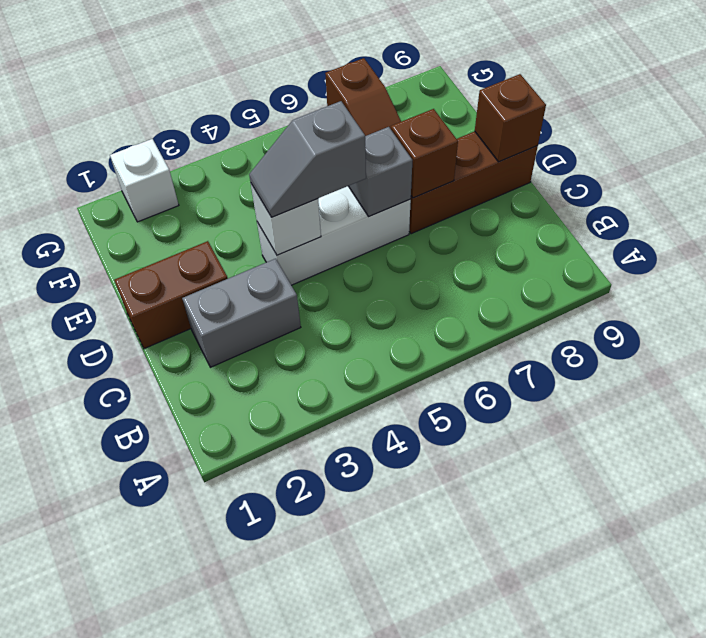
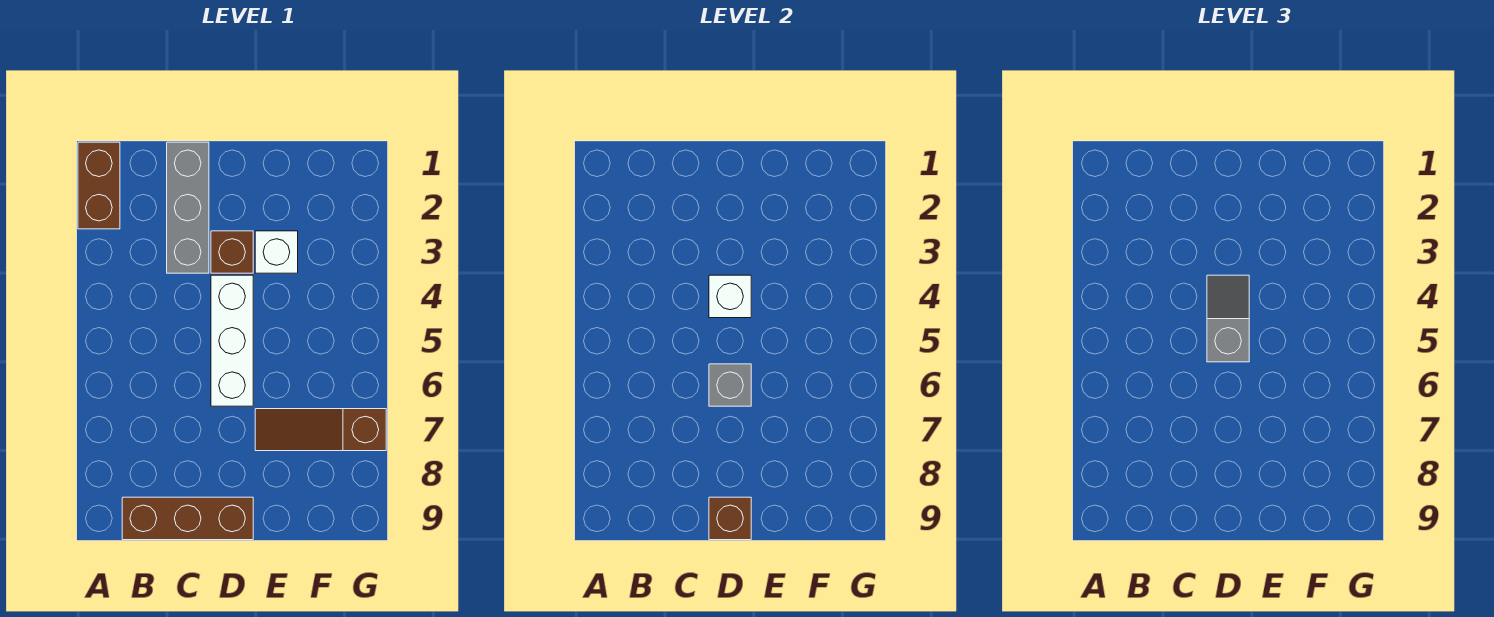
grey 1x2 brick [182,259,301,367] -> grey 1x3 brick [167,142,209,273]
brown 1x2 brick [114,241,228,349] -> brown 1x2 brick moved to [78,142,120,229]
brown 1x3 brick [409,131,538,234] -> brown 1x3 brick turned to [122,497,253,540]
brown 1x1 brick [391,109,458,198] -> brown 1x1 brick moved to [211,231,253,273]
white 1x1 brick [110,139,179,222] -> white 1x1 brick moved to [255,231,298,273]

